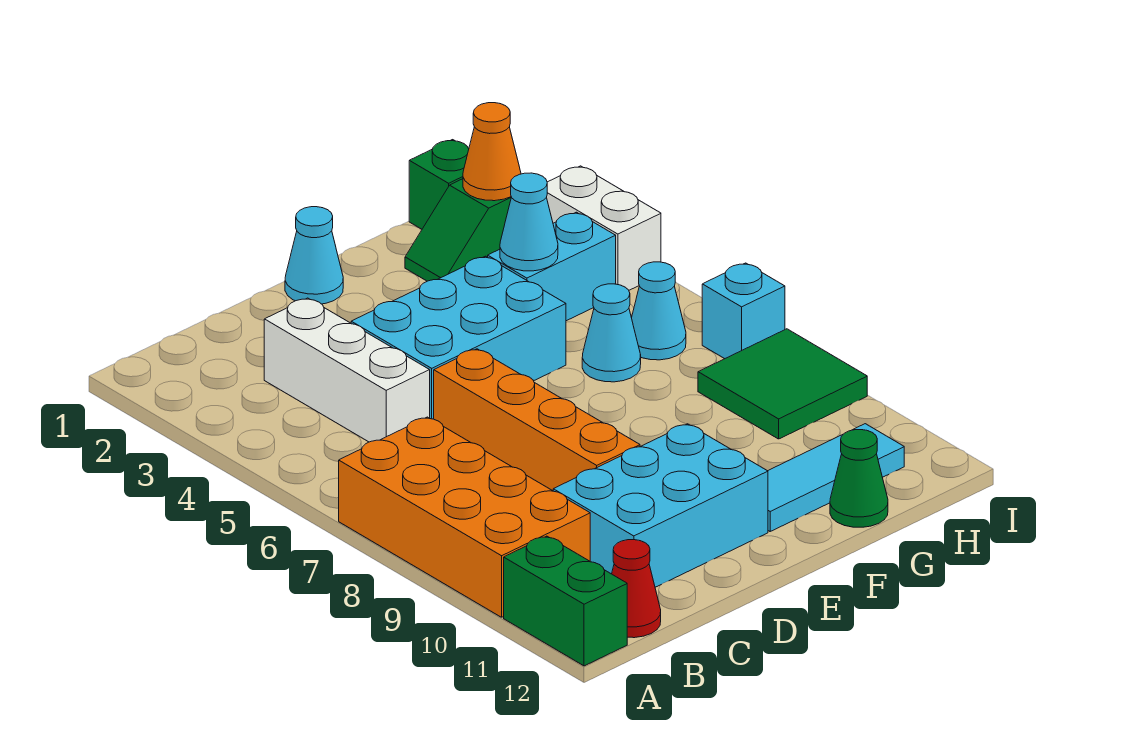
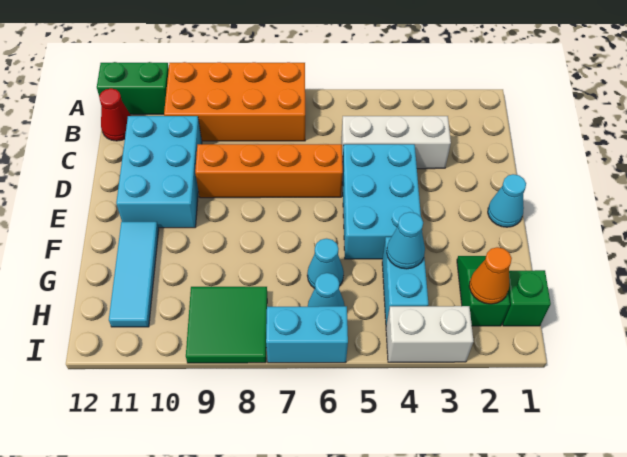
green 1x1 cone [830,430,888,527] -> none
cyan 1x1 brick [702,263,785,359] -> cyan 1x2 brick [266,306,348,363]

